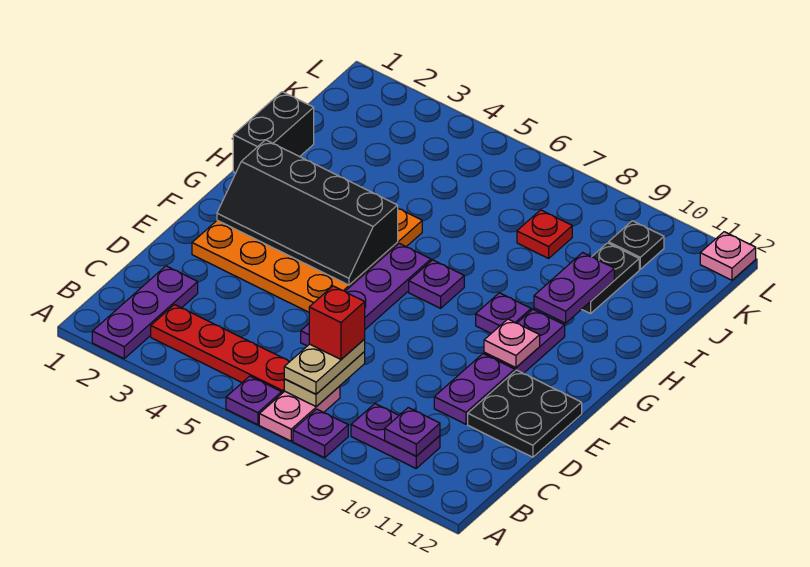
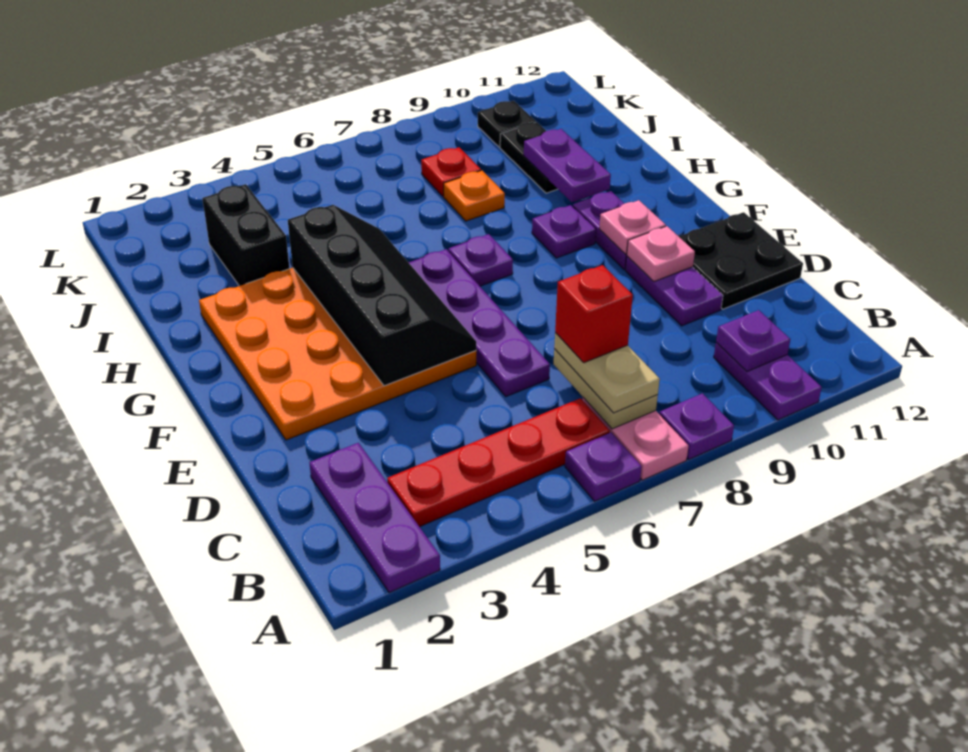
purple 1x2 plate [351,404,440,468] -> purple 1x2 plate turned to [714,342,822,420]
black 2x4 slope [217,140,398,285] -> black 2x4 slope turned to [288,205,476,386]
black 1x2 brick [233,92,314,173] -> black 1x2 brick moved to [202,184,290,286]
none -> orange 1x1 plate [444,170,505,221]
pink 1x1 plate [700,232,756,280] -> pink 1x1 plate moved to [627,226,695,282]

